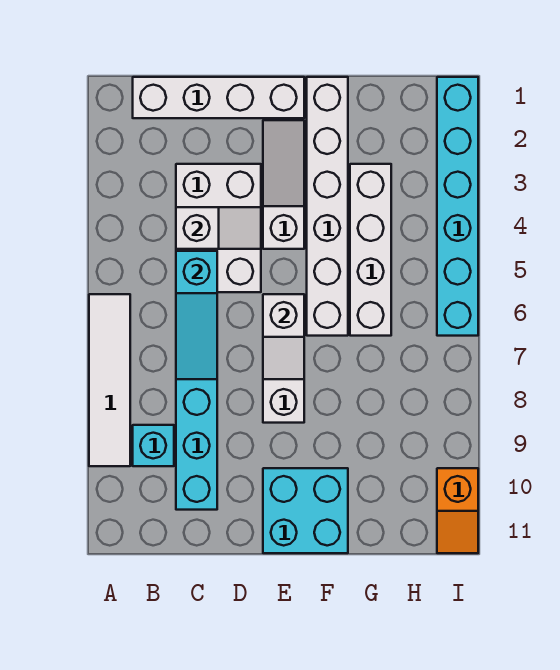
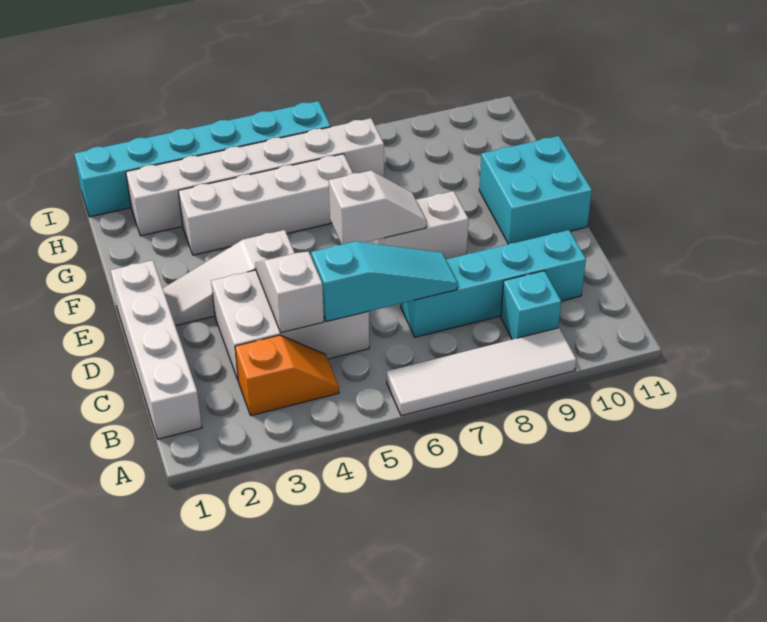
white 1x6 brick [307,77,348,336] -> white 1x6 brick moved to [126,118,384,236]
orange 1x2 slope [437,468,478,553] -> orange 1x2 slope moved to [235,335,339,416]

